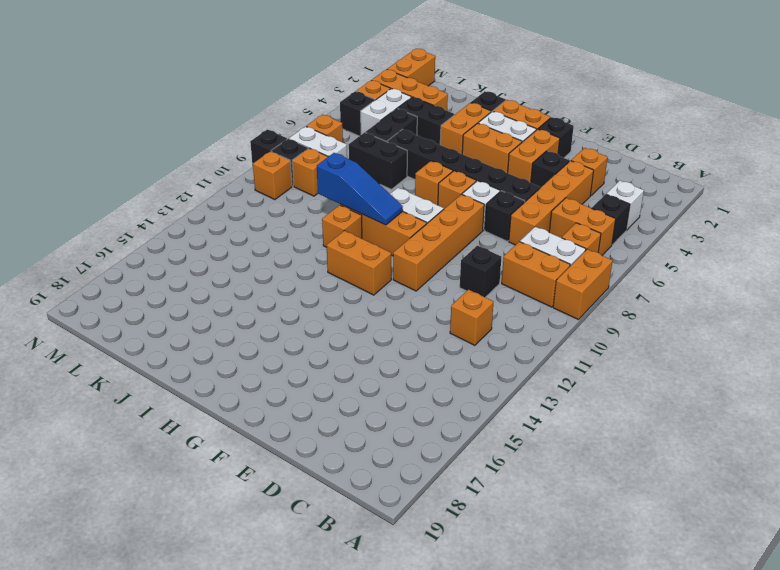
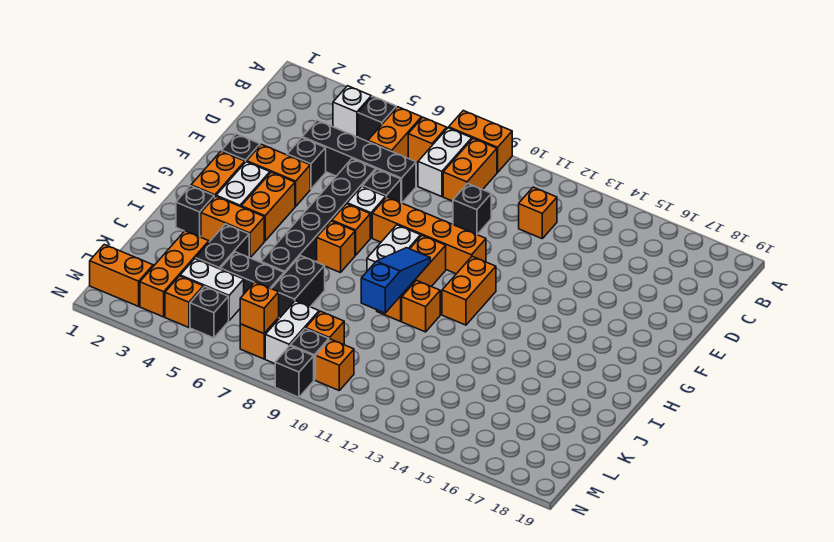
orange 1x1 brick [571,148,608,196] -> orange 1x1 brick moved to [240,282,279,333]
orange 1x4 brick [509,161,594,245] -> black 1x4 brick [302,120,416,203]

